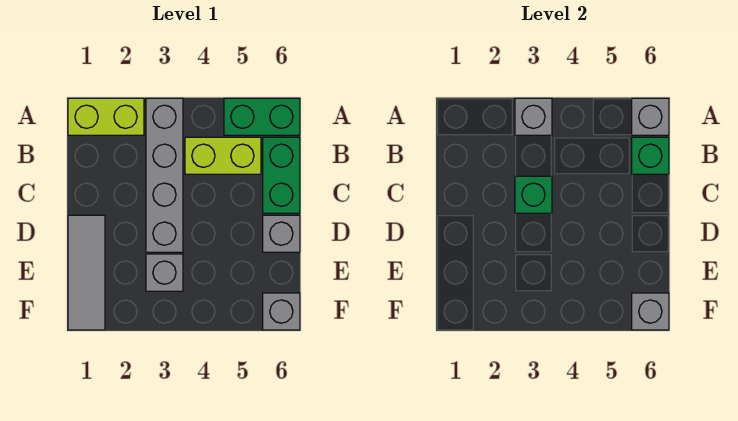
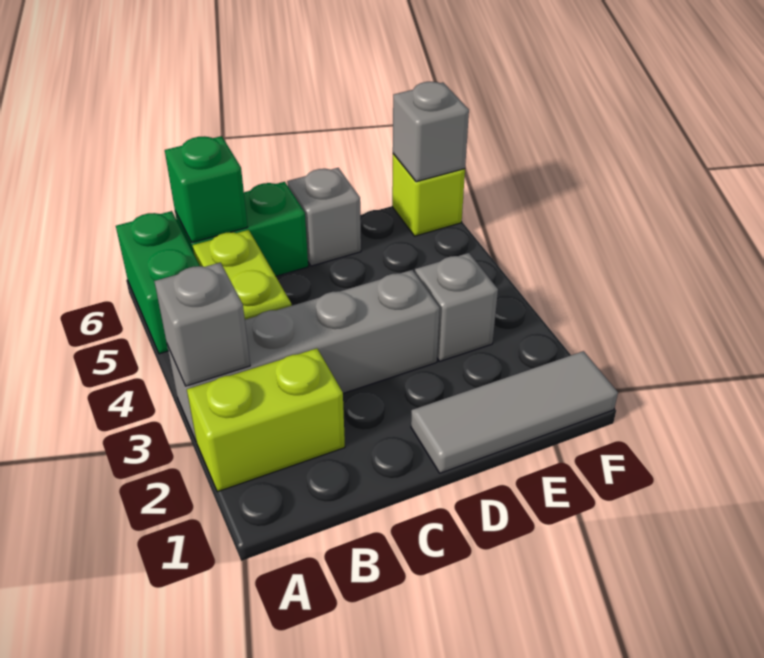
lime 1x2 brick [68,98,144,135] -> lime 1x2 brick turned to [187,348,345,492]
grey 1x1 brick [632,98,669,135] -> none
green 1x1 brick [515,176,552,213] -> none
grey 1x1 brick [263,293,300,330] -> lime 1x1 brick [392,154,465,236]

